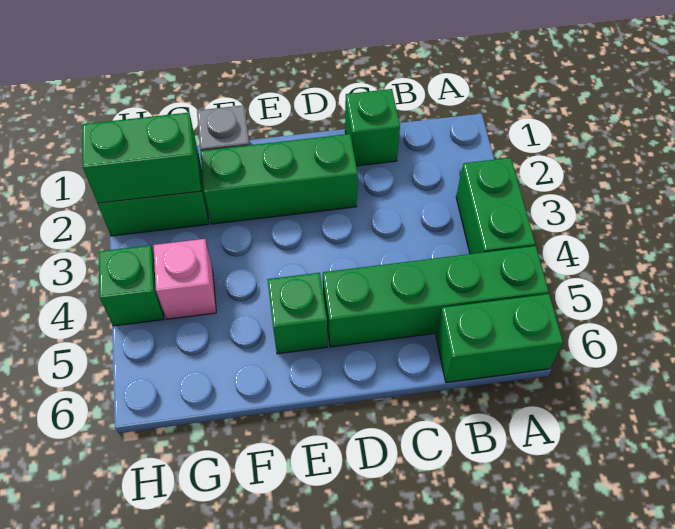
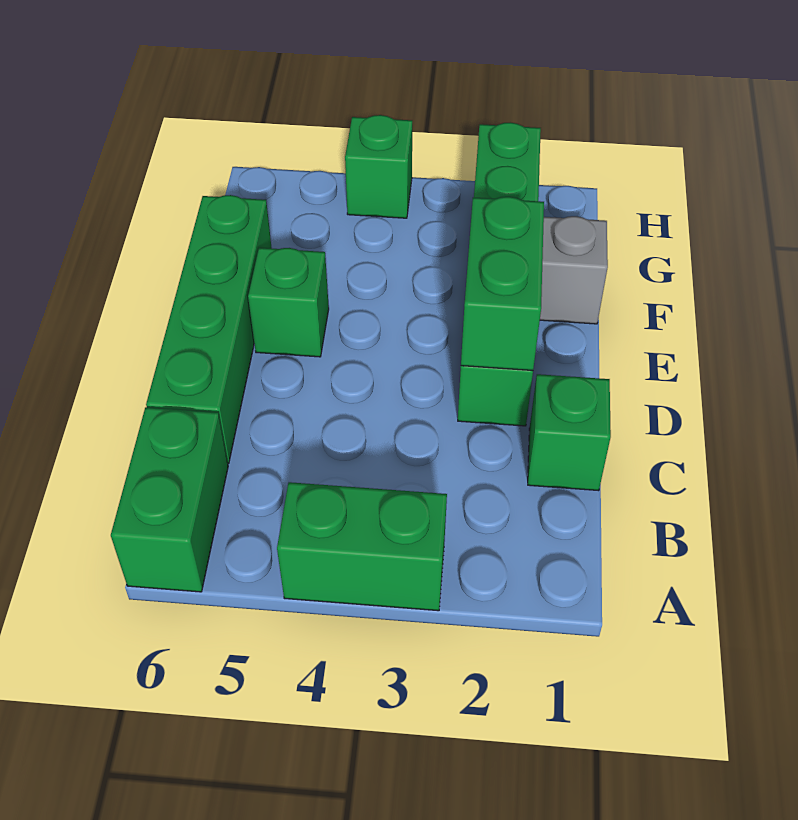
green 1x4 brick [323,246,549,347] -> green 1x4 brick moved to [146,195,272,464]
green 1x2 brick [82,112,201,203] -> green 1x2 brick moved to [461,197,544,371]
pink 1x1 brick [153,239,216,319] -> none

